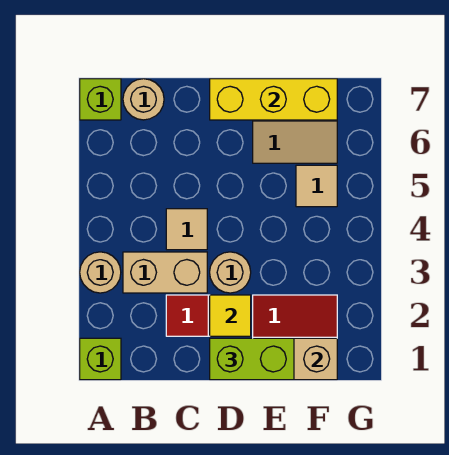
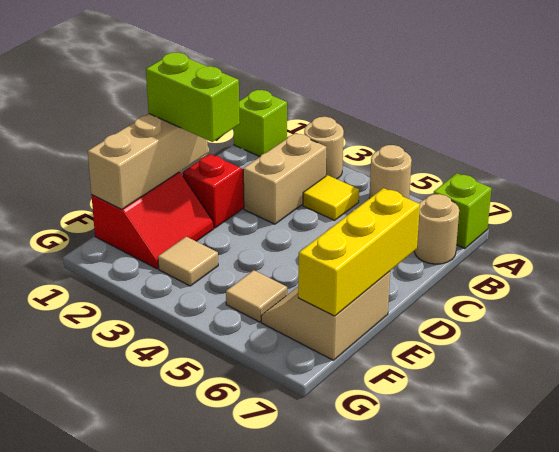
tan 1x1 tile [166,209,207,250] -> tan 1x1 tile moved to [158,237,218,286]
lime 1x2 brick [210,338,294,380] -> lime 1x2 brick turned to [146,52,240,142]
yellow 1x1 tile [210,295,251,336] -> yellow 1x1 tile moved to [303,175,359,220]
tan 1x1 round brick [210,252,251,293] -> tan 1x1 round brick moved to [369,145,412,199]

